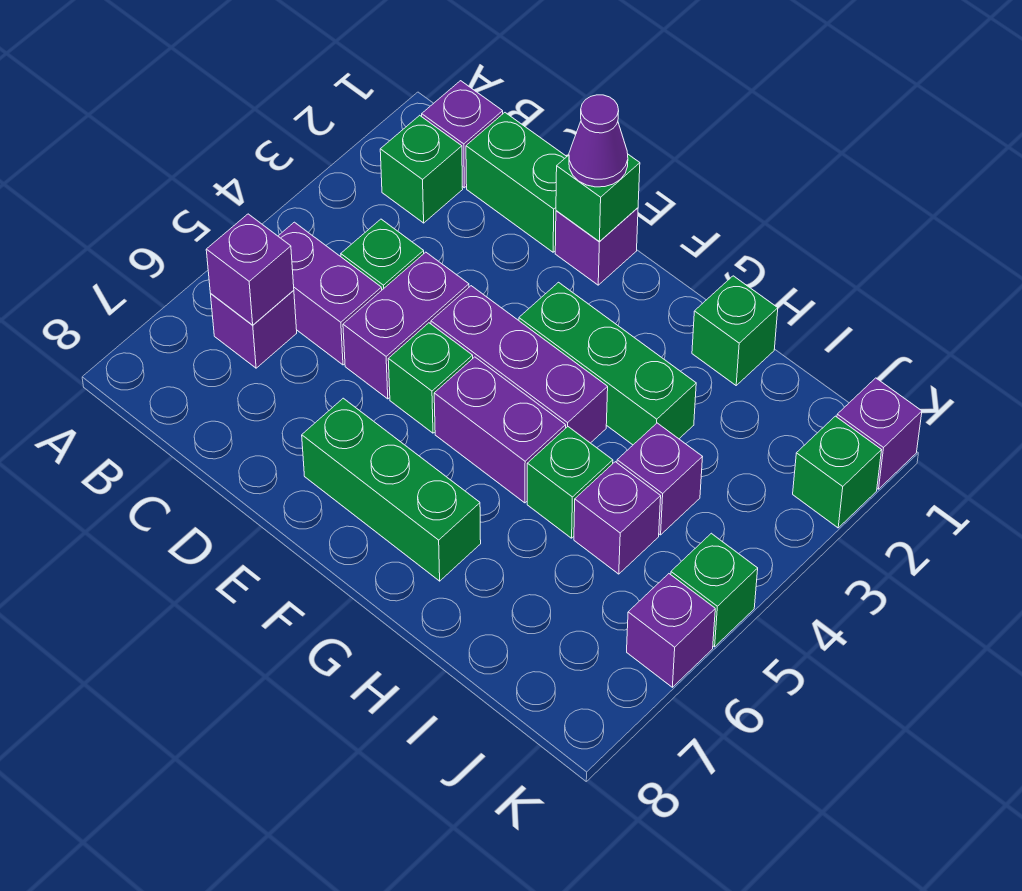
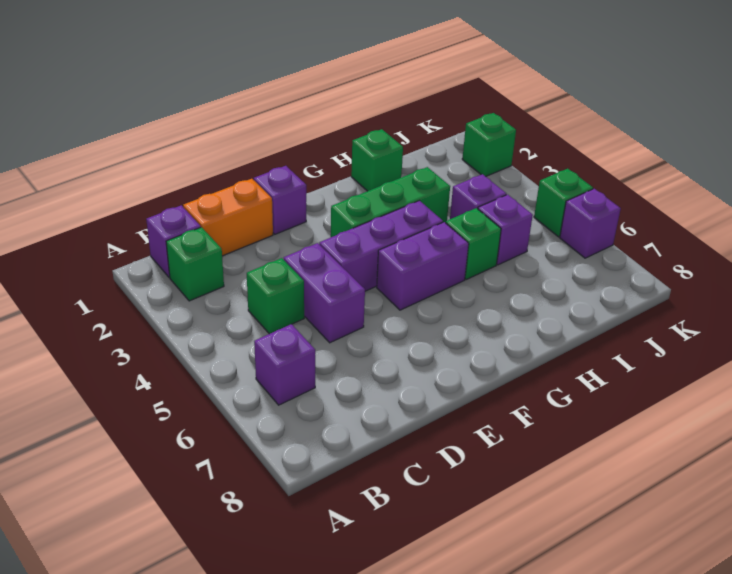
purple 1x2 brick [278,222,382,365] -> none
purple 1x1 brick [206,214,294,325] -> none
green 1x2 brick [466,113,567,252] -> orange 1x2 brick [183,179,273,256]
green 1x1 brick [556,155,640,241] -> none
purple 1x1 cone [569,95,628,187] -> none
green 1x1 brick [388,323,473,433] -> none
green 1x3 brick [302,398,481,581] -> none
purple 1x1 brick [837,378,922,489] -> none

